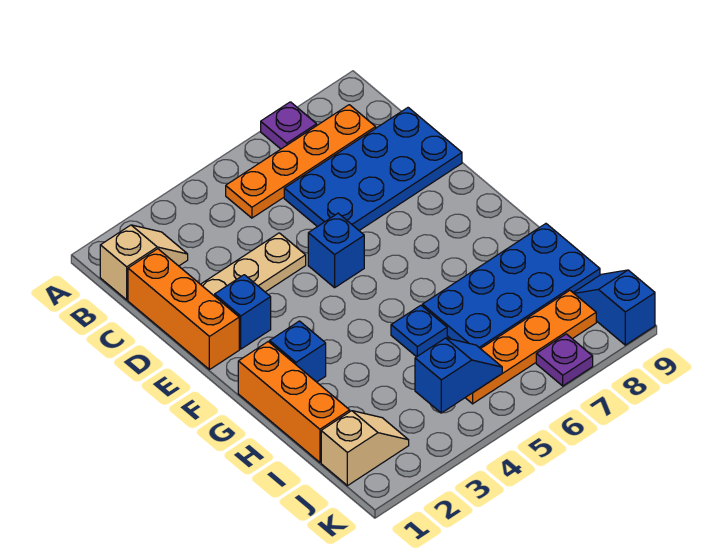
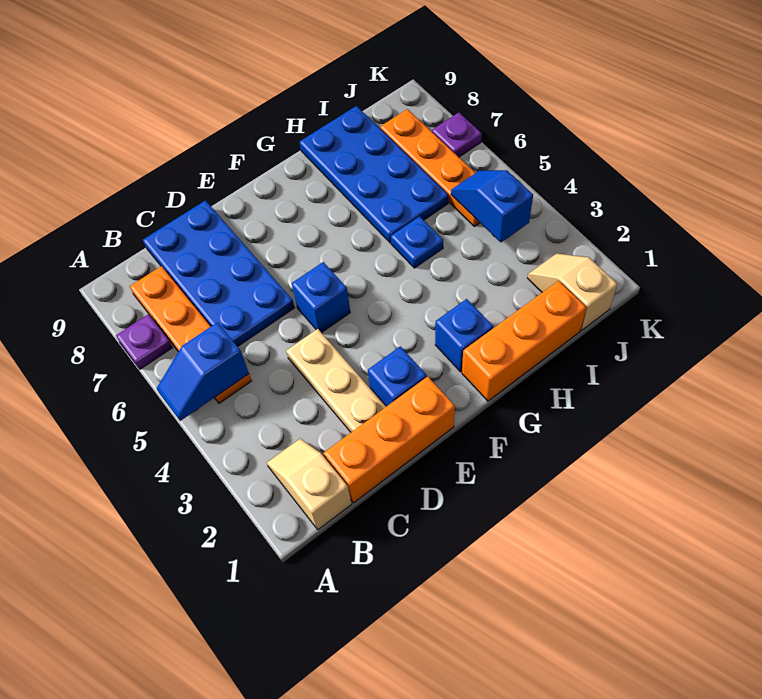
blue 1x2 slope [574,270,655,345] -> blue 1x2 slope moved to [157,322,249,421]

